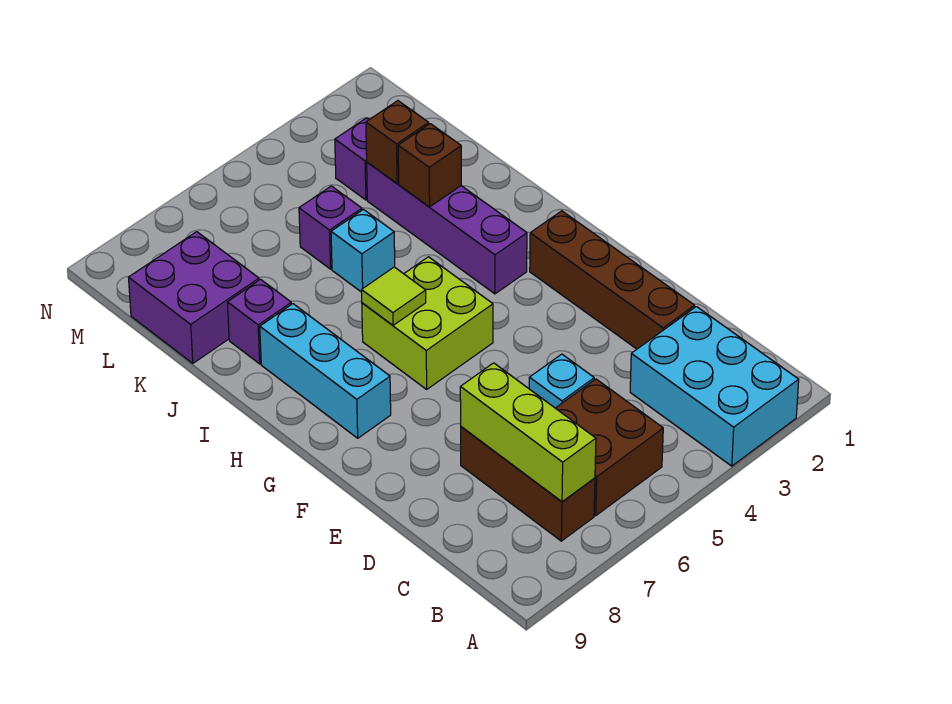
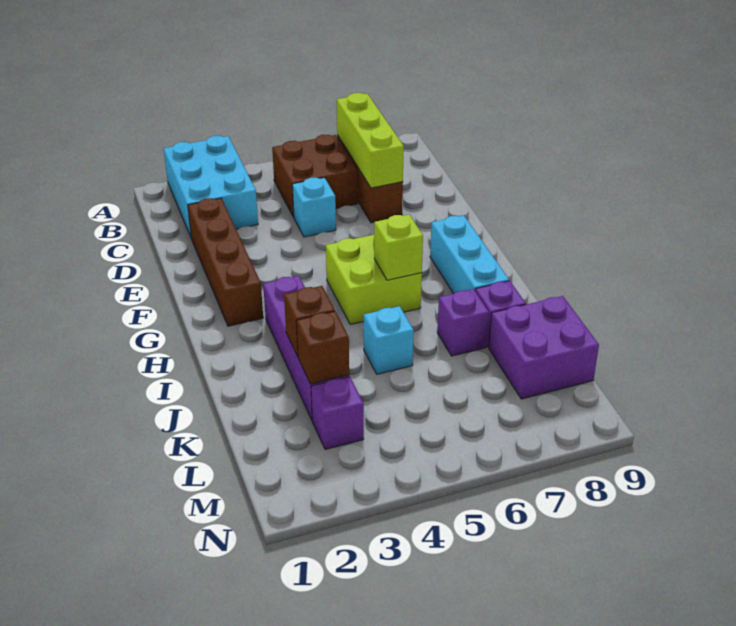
lime 1x1 tile [362,267,426,325] -> lime 1x1 brick [374,215,423,280]
purple 1x1 brick [299,186,362,269] -> purple 1x1 brick moved to [437,289,489,356]

